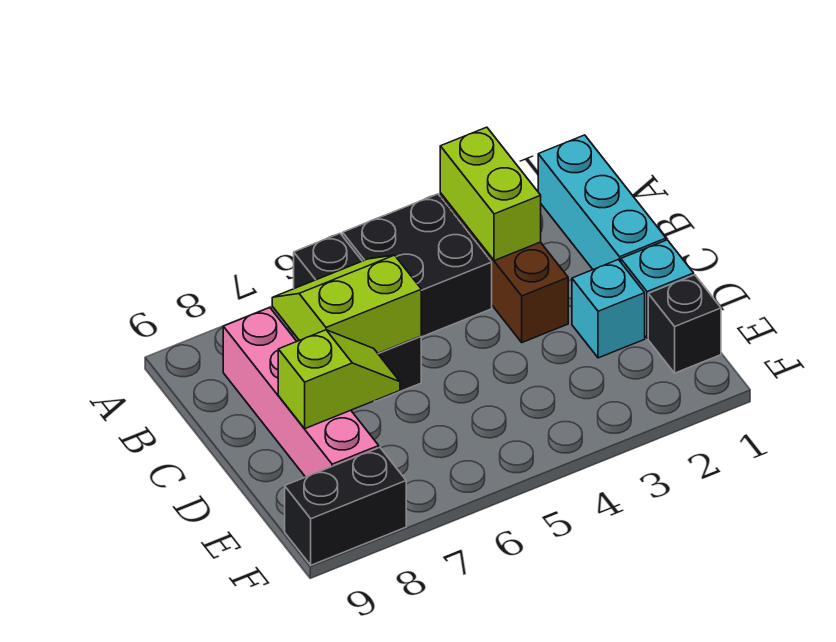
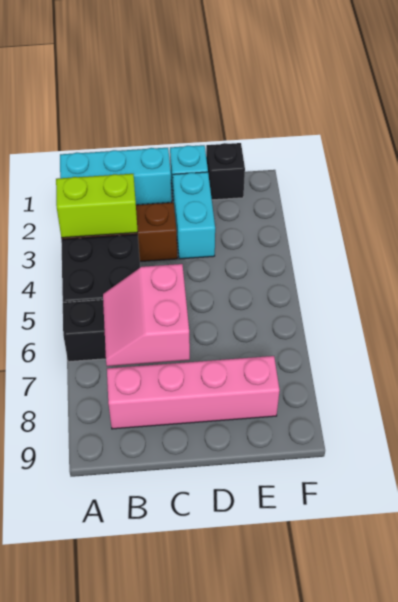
lime 2x2 slope [272,255,421,353] -> pink 2x2 slope [103,264,190,366]
cyan 1x1 brick [572,260,645,358] -> cyan 1x2 brick [173,172,215,259]
lime 1x2 slope [278,330,400,429] -> none
black 1x2 brick [285,447,406,565] -> none

